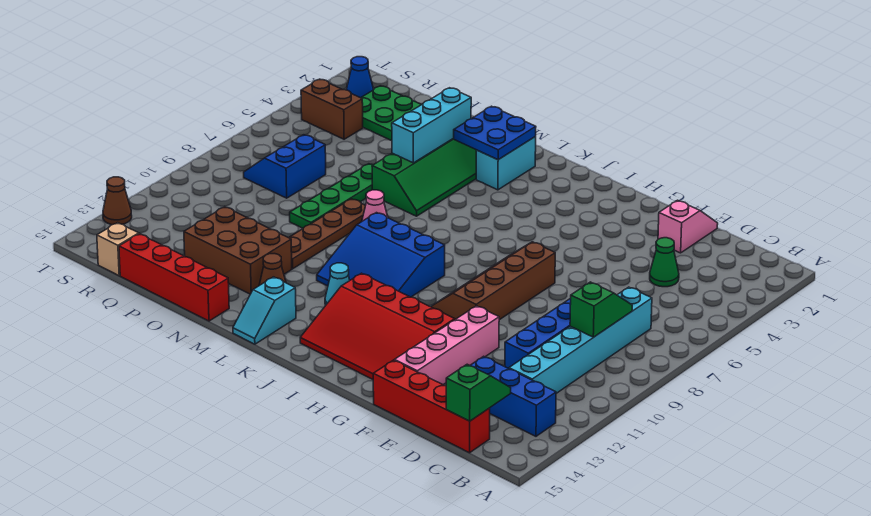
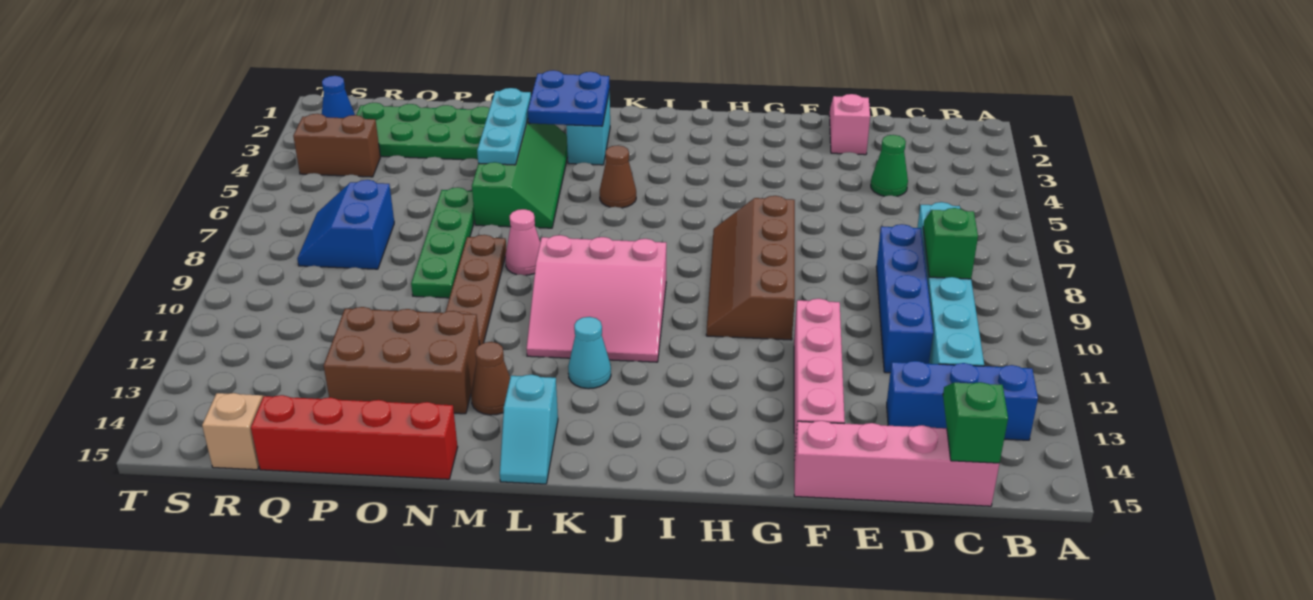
red 1x4 brick [373,360,490,453] -> pink 1x4 brick [794,421,999,506]
red 3x4 slope [300,273,455,379] -> none
blue 3x3 slope [317,213,445,297] -> pink 3x3 slope [527,235,666,362]
cyan 1x3 brick [392,88,471,163] -> cyan 1x3 plate [477,88,531,165]
brown 1x1 cone [103,177,132,225] -> brown 1x1 cone moved to [600,145,636,208]

